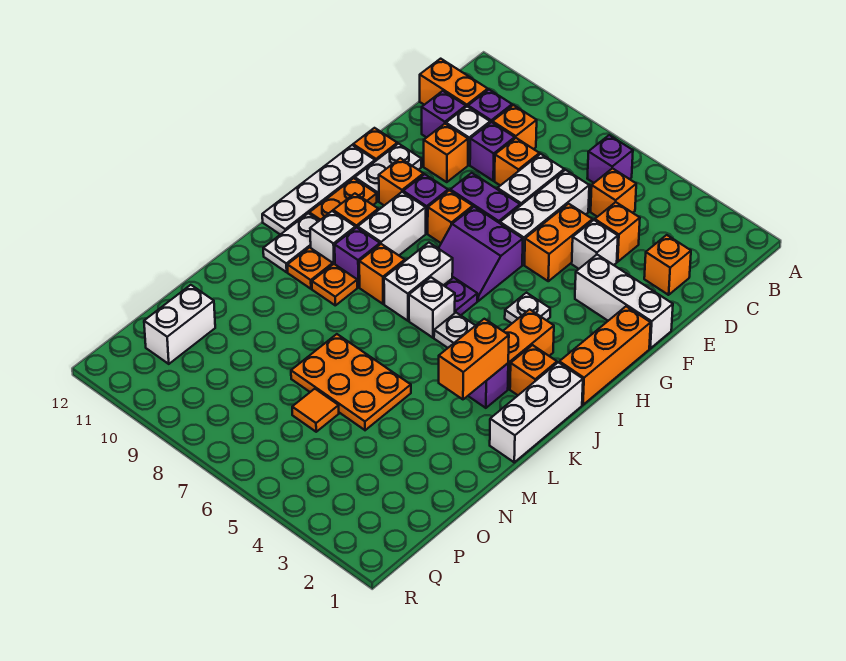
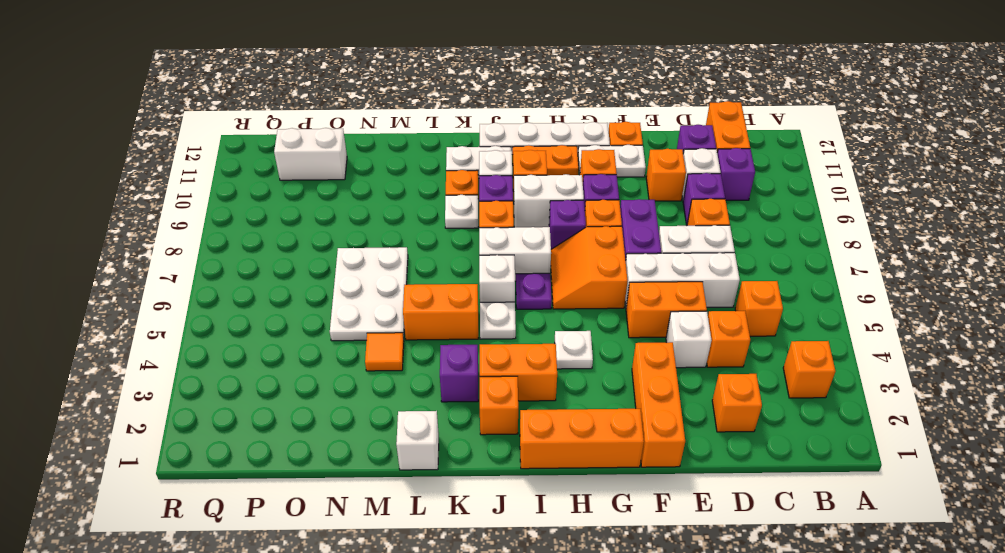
purple 1x1 brick [587,135,633,183] -> purple 1x1 brick moved to [549,200,586,249]
orange 1x1 brick [492,105,537,149] -> orange 1x1 brick moved to [783,341,835,398]
white 1x3 brick [575,255,673,348] -> orange 1x3 brick [632,342,685,467]
purple 2x2 slope [438,207,523,301] -> orange 2x2 slope [551,226,628,309]
white 1x3 brick [490,362,583,462] -> white 1x1 brick [396,411,439,470]
orange 1x2 brick [439,319,509,399] -> orange 1x2 brick moved to [403,284,478,340]
orange 1x1 plate [312,264,357,305] -> white 1x1 plate [445,195,478,228]
orange 2x3 plate [291,334,411,430] -> white 2x3 plate [330,247,408,341]
orange 1x1 tile [292,389,339,432] -> orange 1x1 tile moved to [365,333,404,371]

